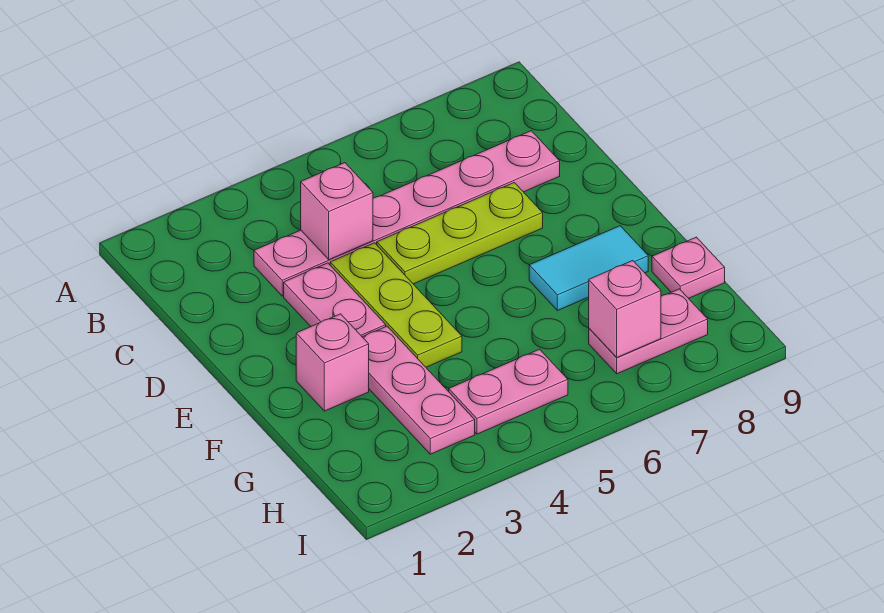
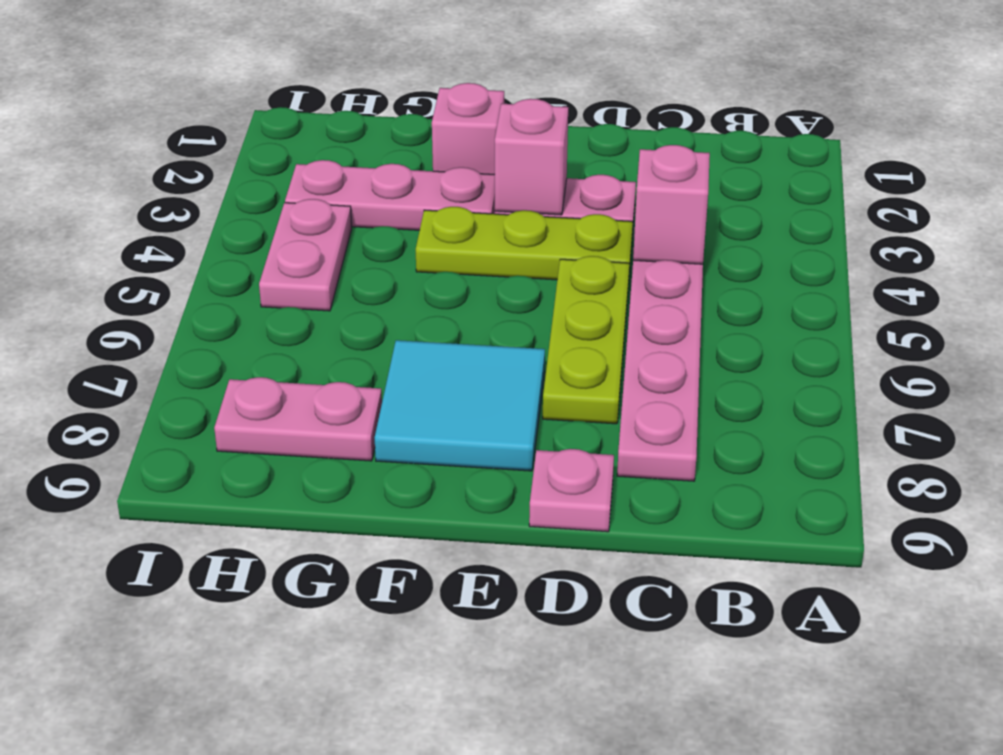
cyan 1x2 tile [529,226,648,311] -> cyan 2x2 tile [375,340,545,471]
pink 1x1 plate [652,237,725,298] -> pink 1x1 plate moved to [529,449,614,532]
pink 1x2 plate [589,289,708,374] -> pink 1x2 plate turned to [214,377,382,461]
pink 1x1 brick [589,261,661,358] -> pink 1x1 brick moved to [495,99,568,215]

